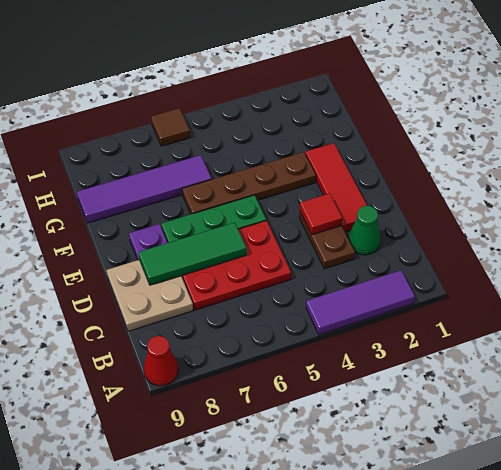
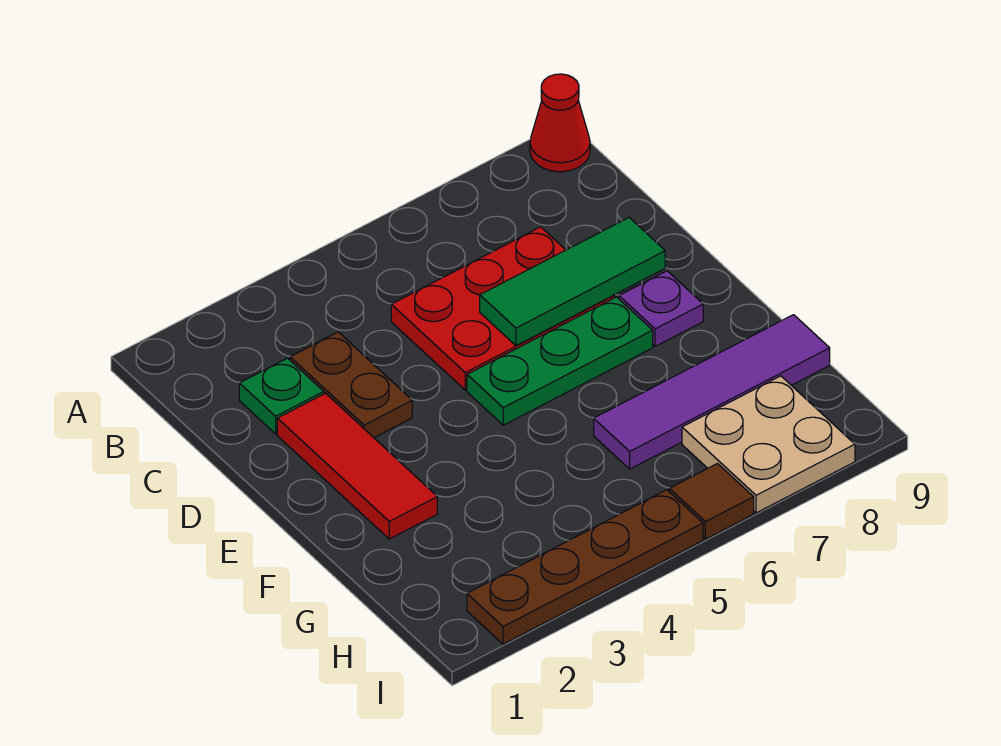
purple 1x3 tile [306,270,415,335] -> none
green 1x1 cone [348,206,381,255] -> green 1x1 plate [239,358,324,434]
tan 2x2 plate [106,260,193,331] -> tan 2x2 plate moved to [682,376,855,513]
red 1x1 tile [300,193,342,235] -> none
brown 1x4 plate [182,152,316,214] -> brown 1x4 plate moved to [467,490,703,644]

